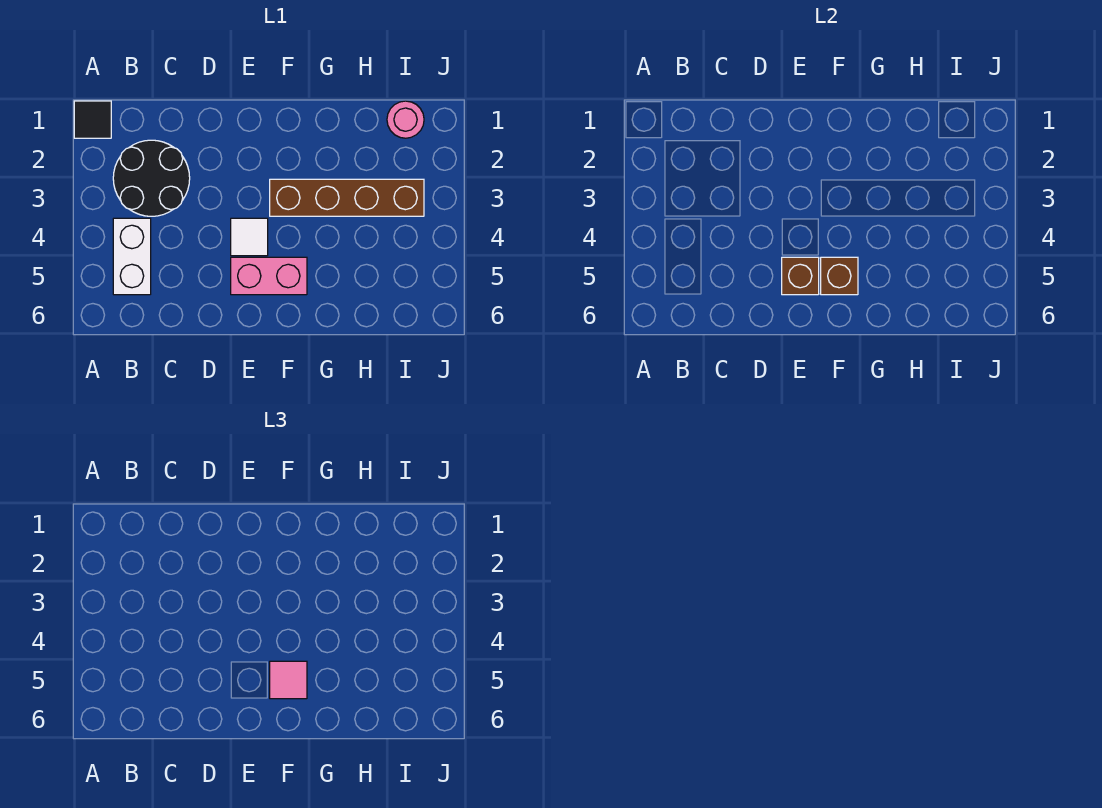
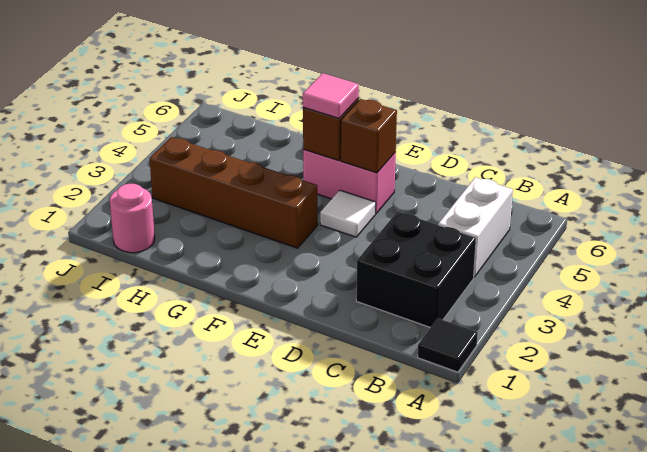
black 2x2 round brick [113,140,190,216] -> black 2x2 brick [356,212,476,328]

